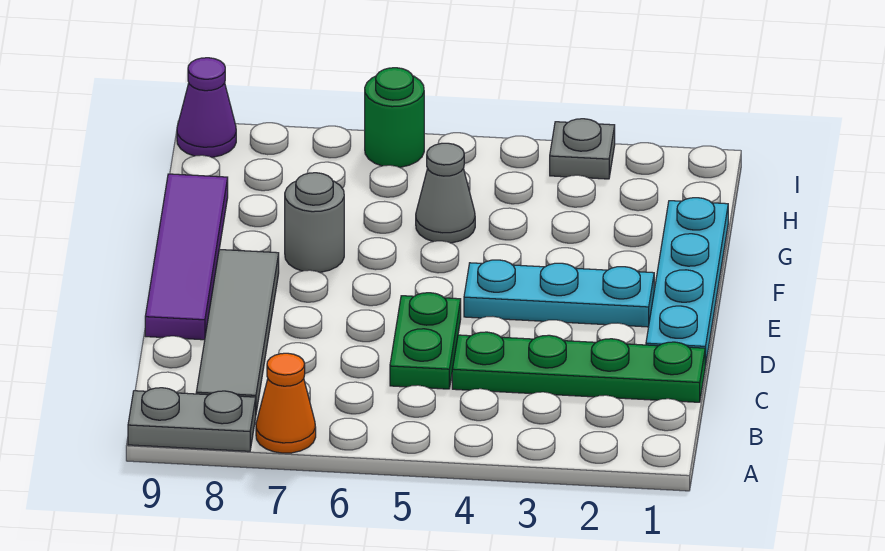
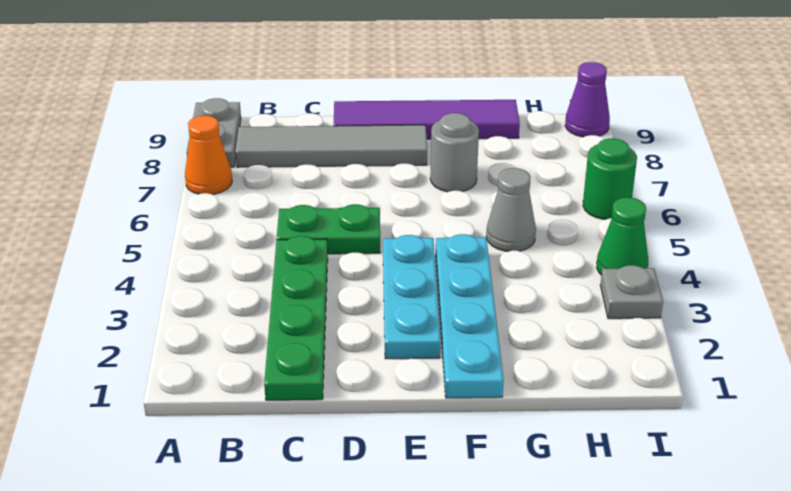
cyan 1x4 plate [646,198,728,366] -> cyan 1x4 plate turned to [436,234,504,398]
none -> green 1x1 cone [597,197,648,275]

